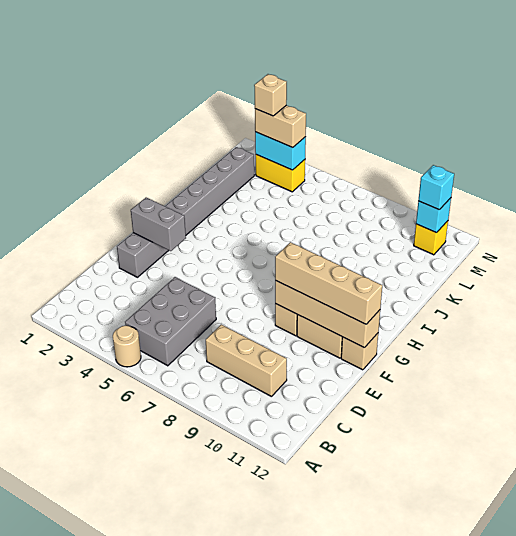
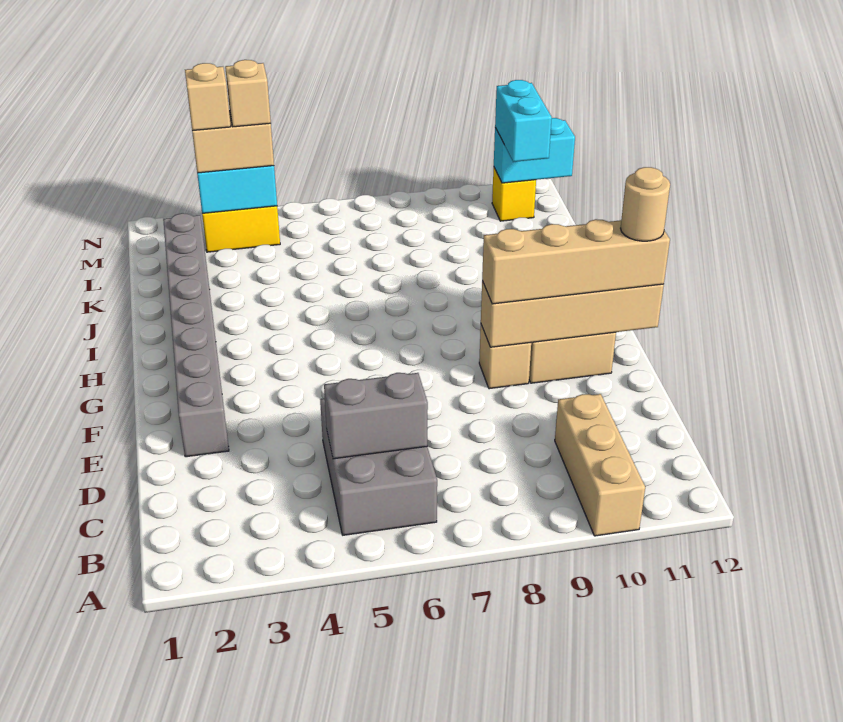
tan 1x1 round brick [113,326,141,367] -> tan 1x1 round brick moved to [621,167,670,241]
tan 1x3 brick [206,325,287,397] -> tan 1x3 brick turned to [555,394,645,536]
grey 1x2 brick [131,198,186,251] -> grey 1x2 brick moved to [324,373,428,459]
tan 1x1 brick [341,333,378,370] -> tan 1x1 brick moved to [225,60,271,127]
cyan 1x1 brick [416,198,451,233] -> cyan 1x2 brick [494,118,575,183]
cyan 1x1 brick [418,165,454,210] -> cyan 1x2 brick [495,80,552,162]

